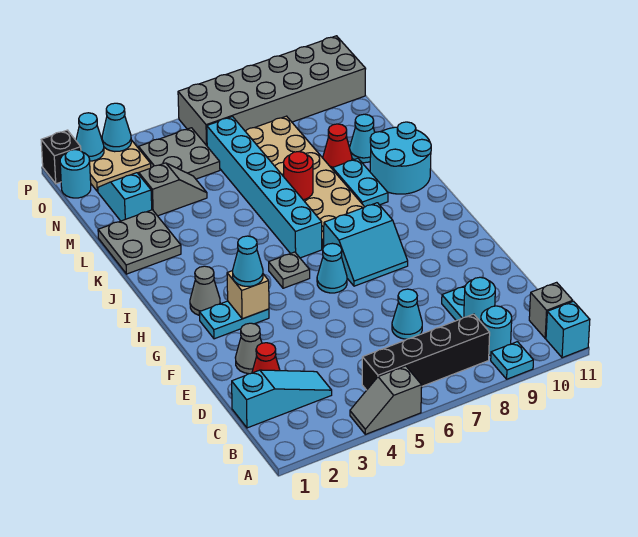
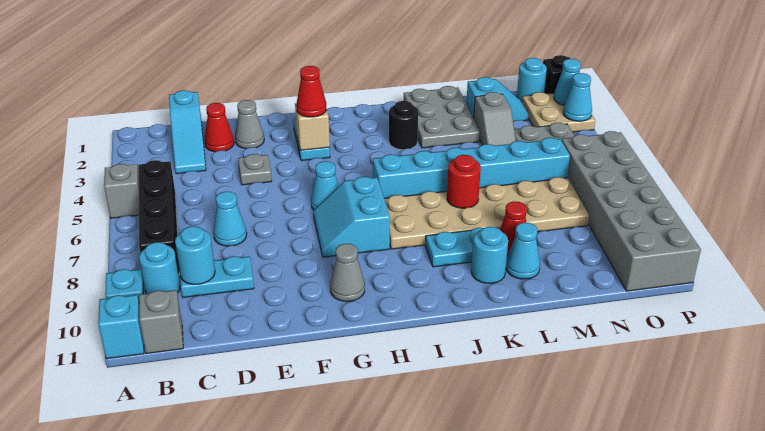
cyan 1x1 cone [233,236,263,286] -> red 1x1 cone [296,66,326,117]
grey 1x1 cone [190,266,220,315] -> grey 1x1 cone moved to [330,244,365,301]
grey 1x1 plate [269,252,310,288] -> grey 1x1 plate moved to [238,154,272,185]
none -> black 1x1 round brick [389,101,418,150]
cyan 2x2 round brick [370,122,431,194] -> cyan 1x1 round brick [471,227,508,283]
grey 2x2 plate [98,210,181,274] -> grey 2x3 plate [404,86,480,148]

